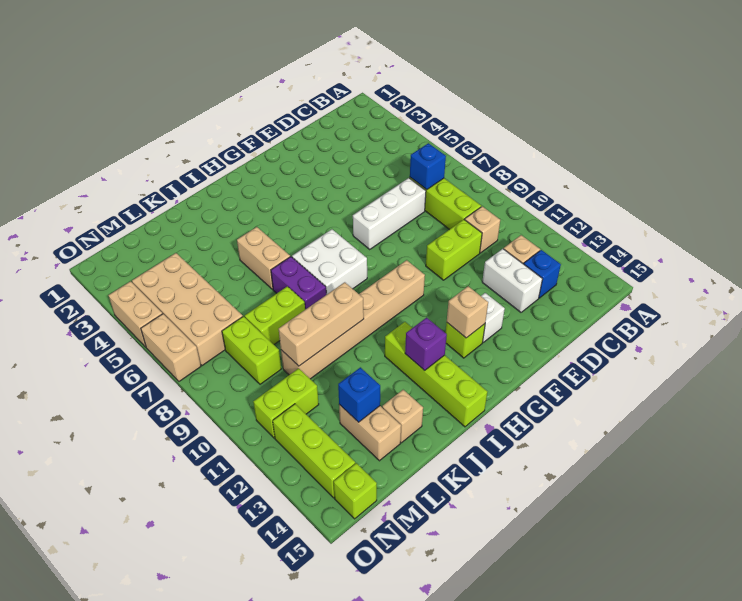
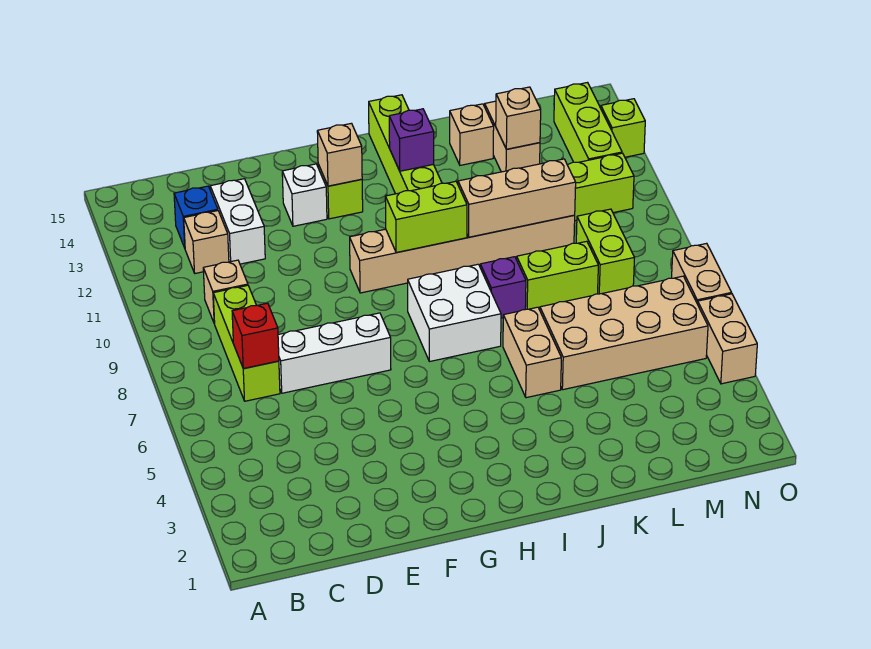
blue 1x1 brick [410,143,446,190] -> red 1x1 brick [232,303,279,369]
lime 1x2 brick [426,220,482,280] -> lime 1x2 brick moved to [385,181,467,253]
purple 1x2 brick [271,257,326,309] -> purple 1x1 brick [480,257,526,318]
blue 1x1 brick [338,367,380,422] -> tan 1x1 brick [496,87,541,149]
tan 2x4 brick [132,253,243,366] -> tan 2x4 brick turned to [540,276,708,390]
lime 1x1 brick [334,463,377,519] -> lime 1x1 brick moved to [601,99,645,157]

